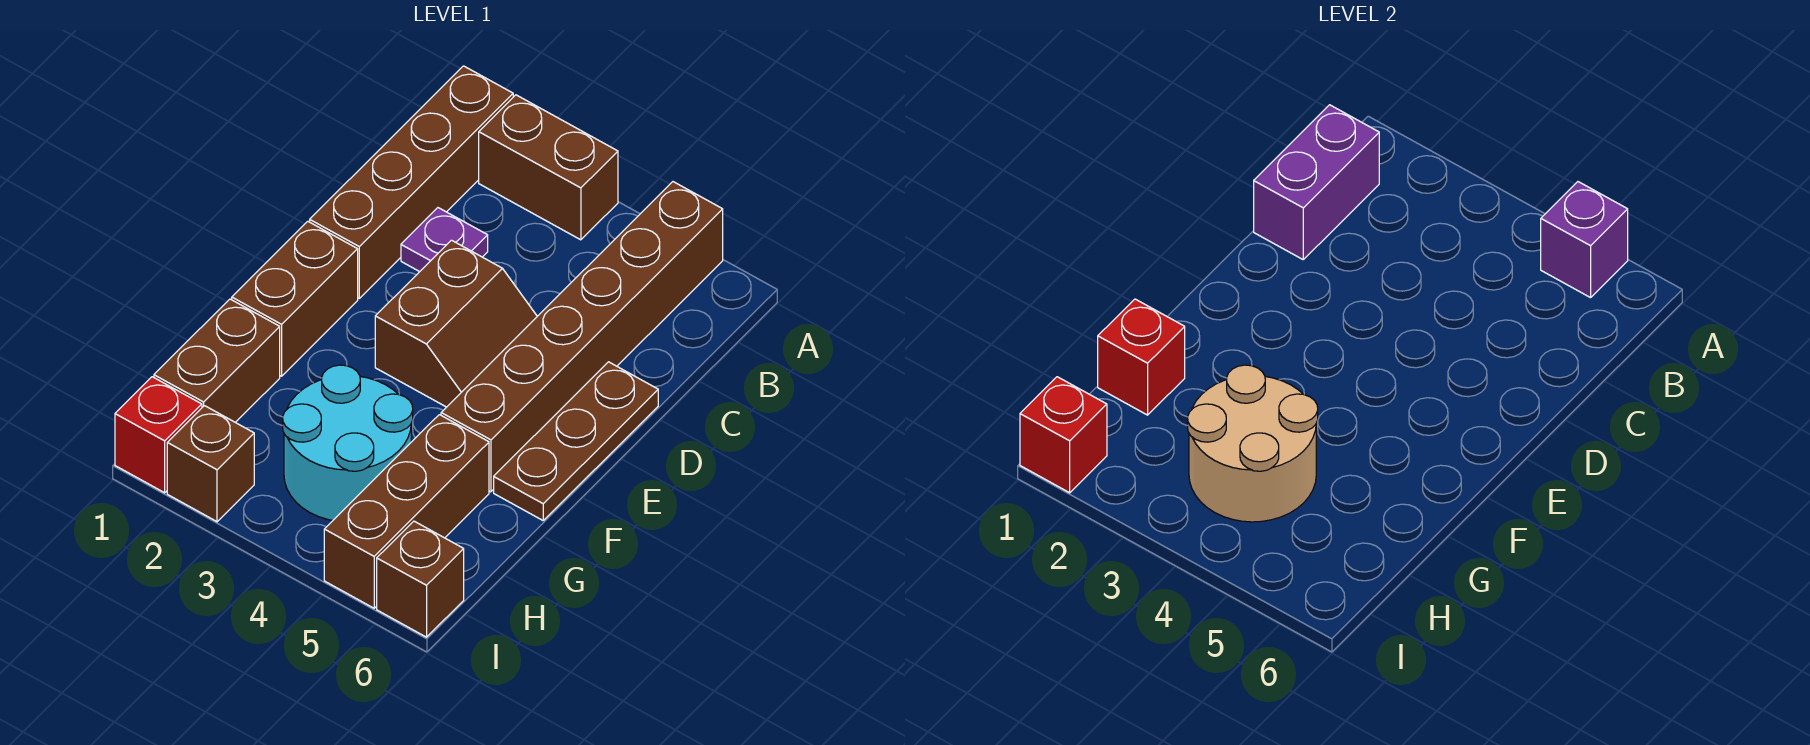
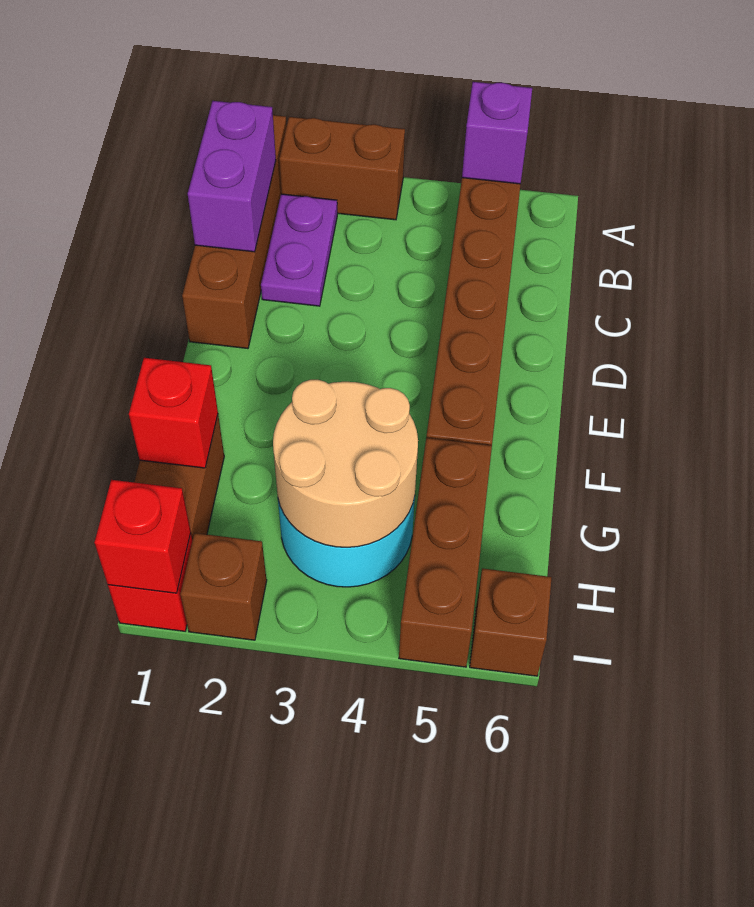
purple 1x1 plate [401,208,488,272] -> purple 1x2 plate [261,194,337,306]
brown 2x2 slope [375,240,537,407] -> none
brown 1x3 plate [494,362,658,520] -> none
brown 1x2 brick [232,221,358,376] -> none

